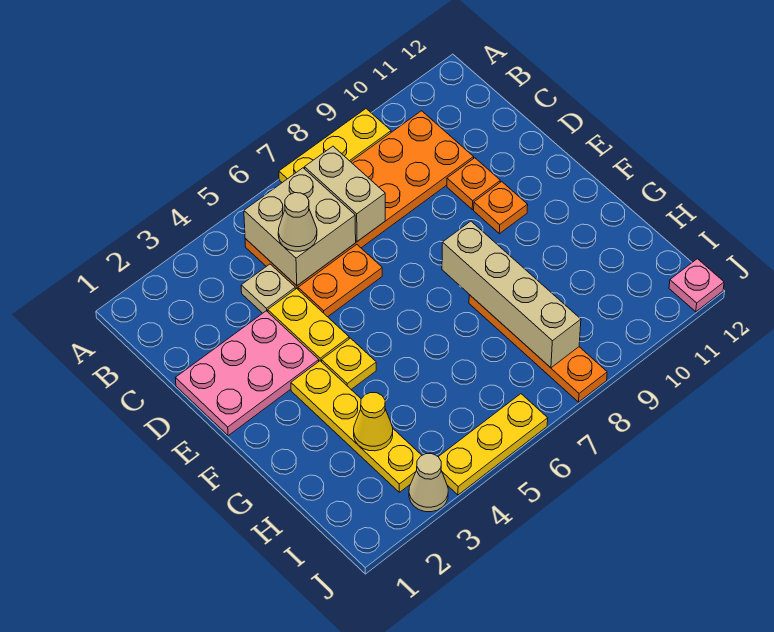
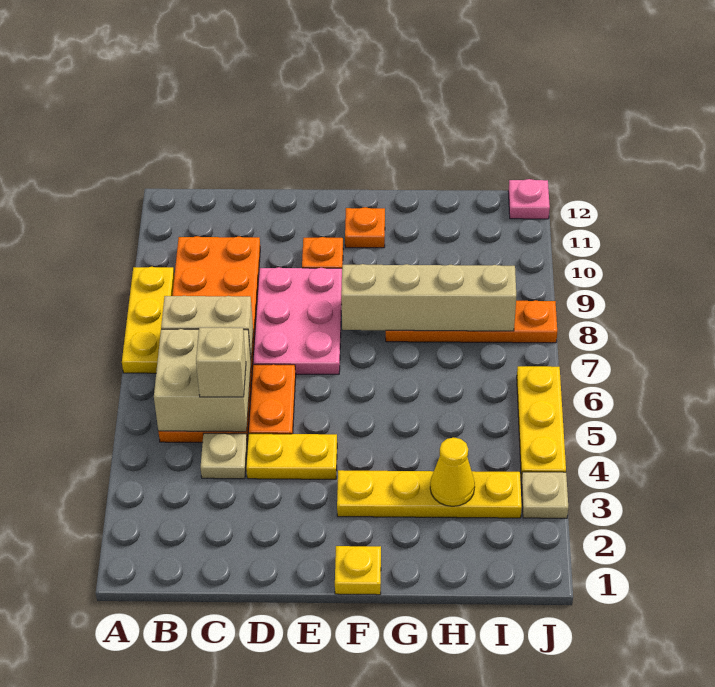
tan 1x1 cone [278,193,317,251] -> tan 1x1 brick [196,327,246,397]
pink 2x3 plate [175,311,319,436] -> pink 2x3 plate moved to [253,267,342,374]
orange 1x1 plate [447,158,500,210] -> orange 1x1 plate moved to [345,207,385,248]
yellow 1x1 plate [322,338,376,389] -> yellow 1x1 plate moved to [335,546,381,595]
tan 1x1 cone [409,454,448,512] -> tan 1x1 plate [521,472,568,518]

